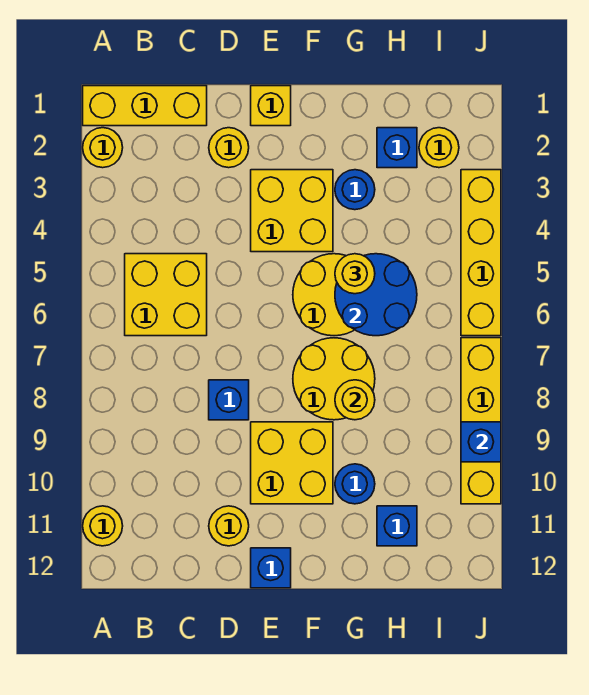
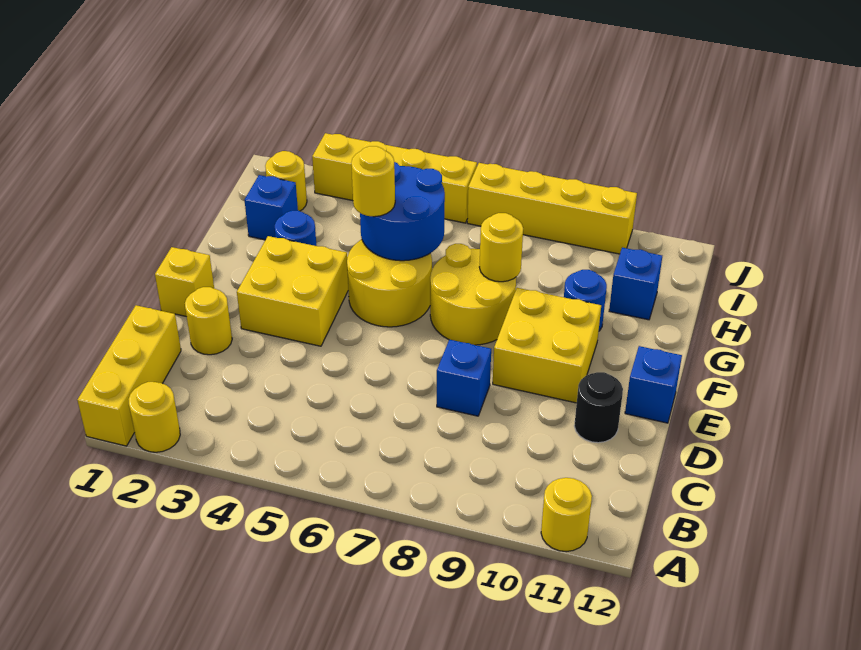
yellow 2x2 brick [125,254,207,336] -> none
yellow 1x1 round brick [209,506,249,546] -> black 1x1 round brick [574,372,623,443]
blue 1x1 brick [461,422,501,462] -> none

